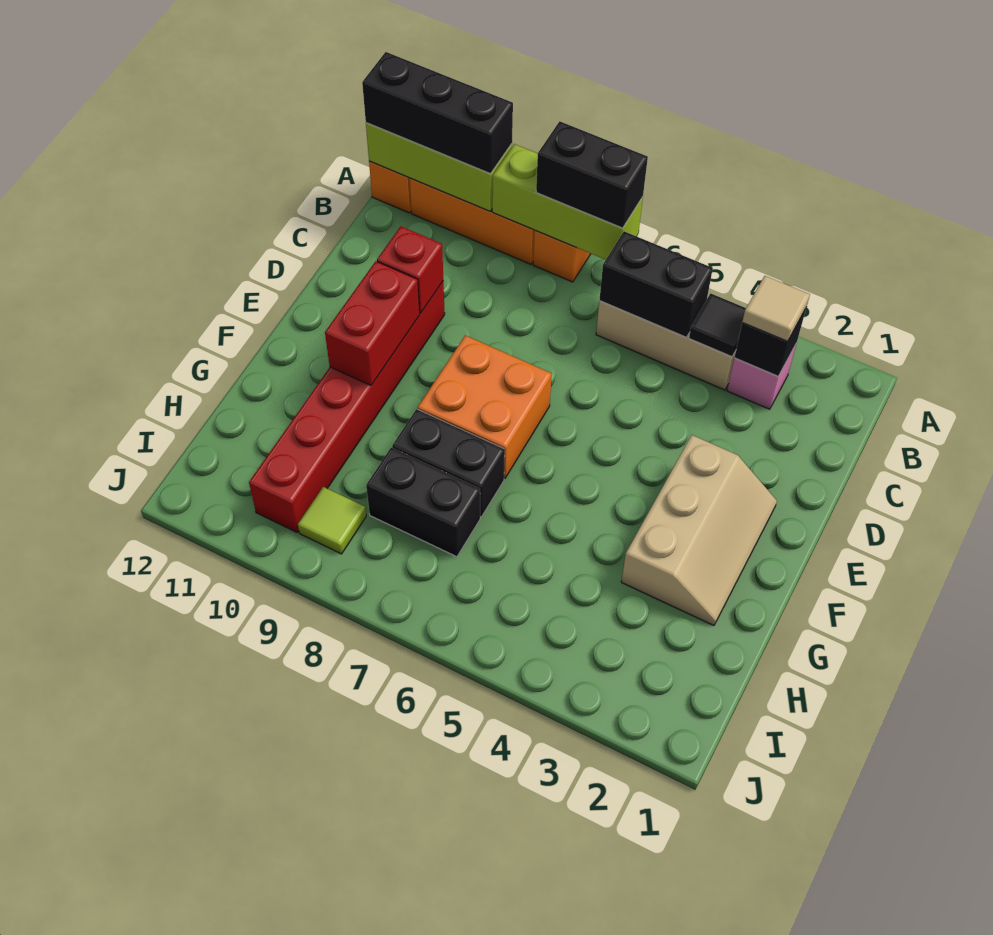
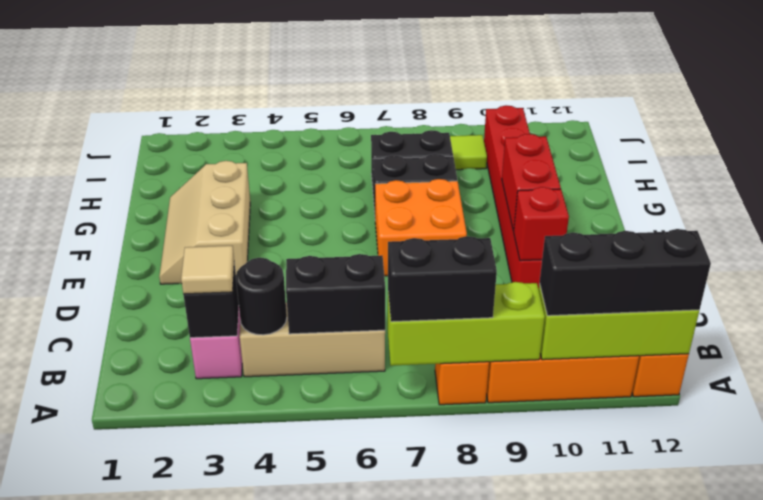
black 1x1 tile [689,293,746,357] -> black 1x1 round brick [236,258,287,335]

